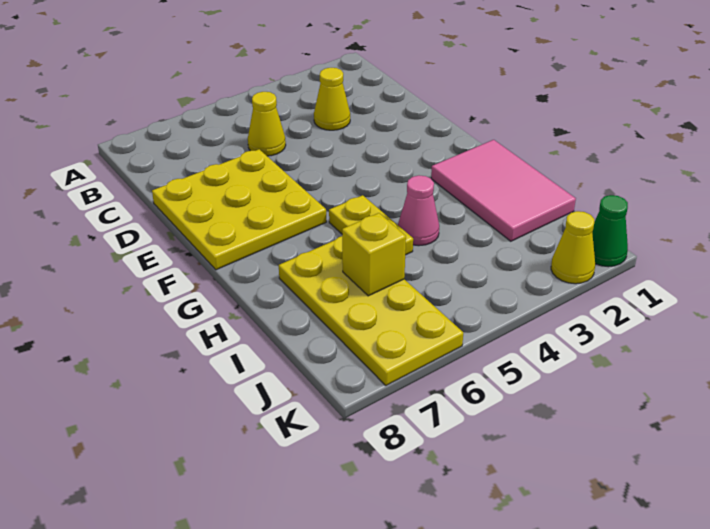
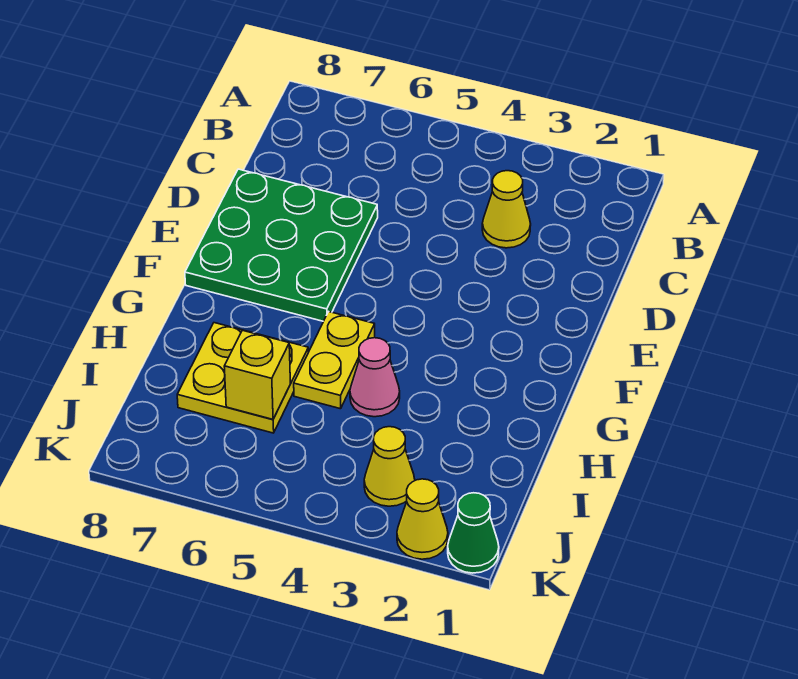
yellow 1x1 cone [248,92,286,156] -> yellow 1x1 cone moved to [364,427,415,506]
yellow 3x3 plate [152,149,326,270] -> green 3x3 plate [185,169,378,321]
pink 2x3 tile [431,140,576,241] -> none
yellow 2x4 plate [279,236,463,385] -> yellow 2x2 plate [177,323,309,433]

